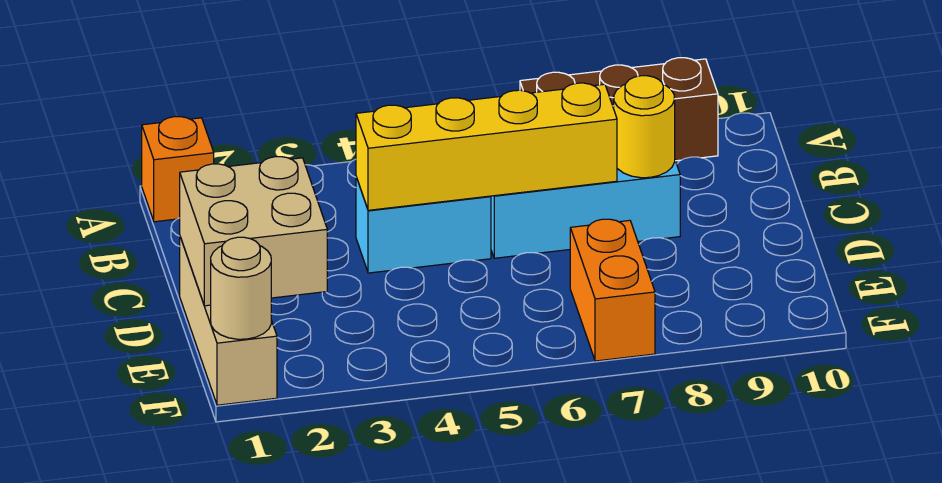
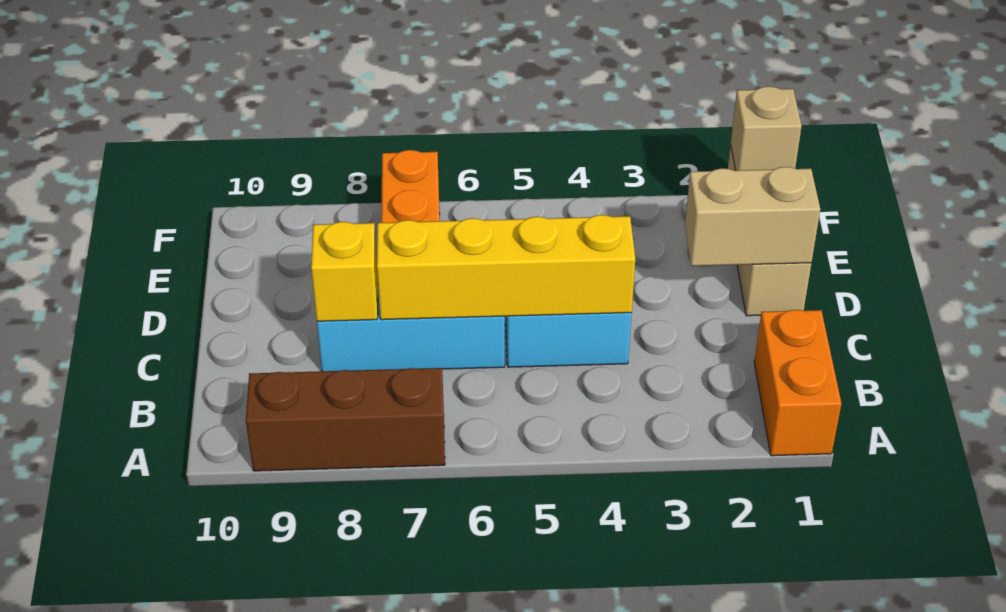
orange 1x1 brick [142,117,214,222] -> orange 1x2 brick [754,310,841,456]
yellow 1x1 round brick [614,76,675,178] -> yellow 1x1 brick [311,222,378,321]
tan 2x2 brick [180,157,327,306] -> tan 1x2 brick [685,167,820,266]
tan 1x1 round brick [211,237,271,339] -> tan 1x1 brick [731,86,802,170]

